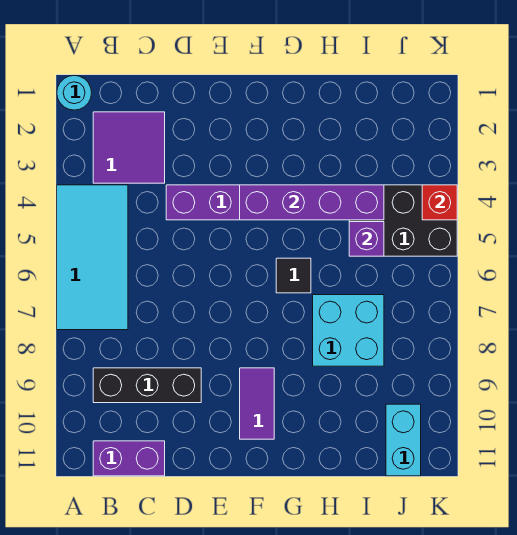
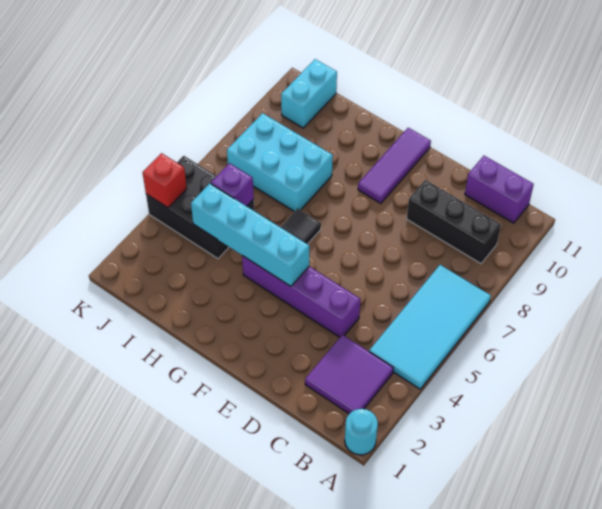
purple 1x4 brick [240,185,384,220] -> cyan 1x4 brick [191,184,309,286]
purple 1x2 tile [240,368,274,439] -> purple 1x3 tile [358,128,431,203]
cyan 2x2 brick [313,295,384,366] -> cyan 2x3 brick [227,113,333,212]

